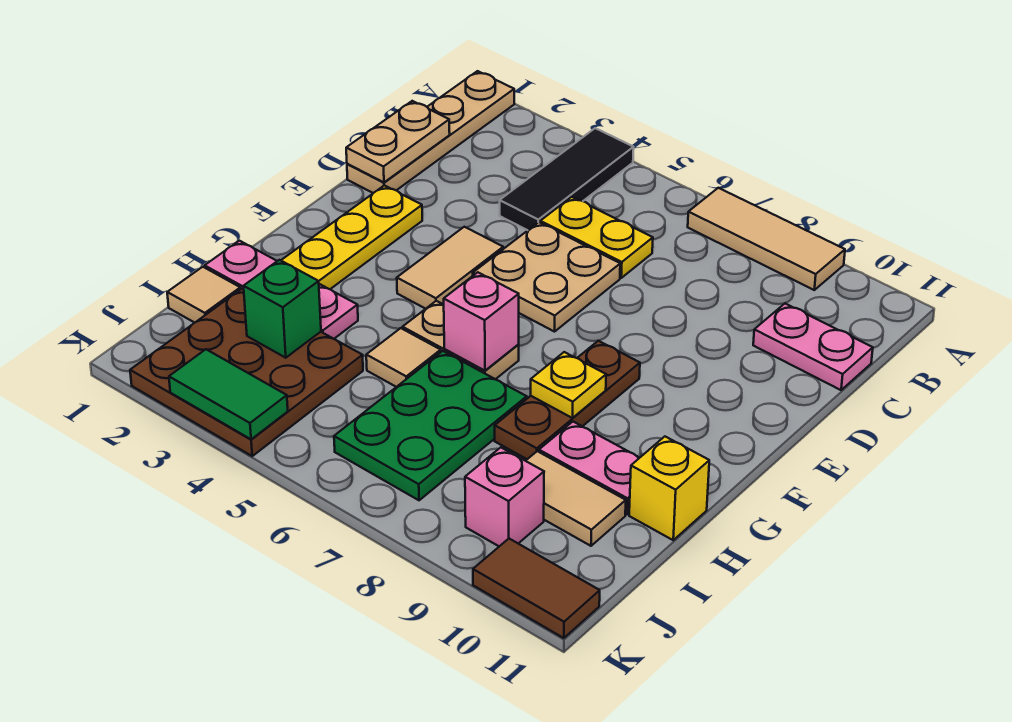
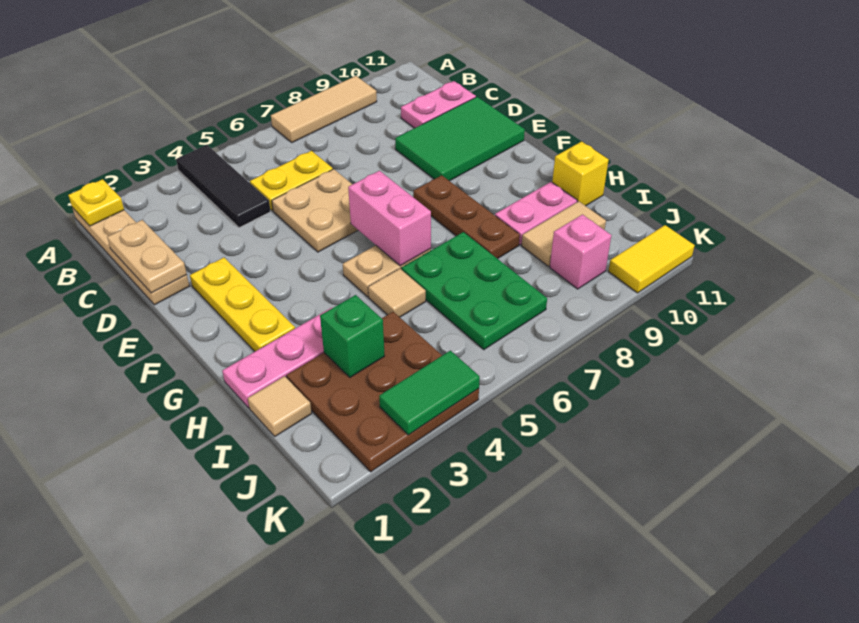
none -> green 2x3 tile [395,97,525,181]
tan 1x2 tile [397,227,503,309] -> none
pink 1x1 brick [444,272,519,371] -> pink 1x2 brick [348,171,431,266]
yellow 1x1 plate [531,352,606,418] -> yellow 1x1 plate moved to [68,179,124,226]
brown 1x2 tile [473,539,600,638] -> yellow 1x2 tile [608,225,695,293]

